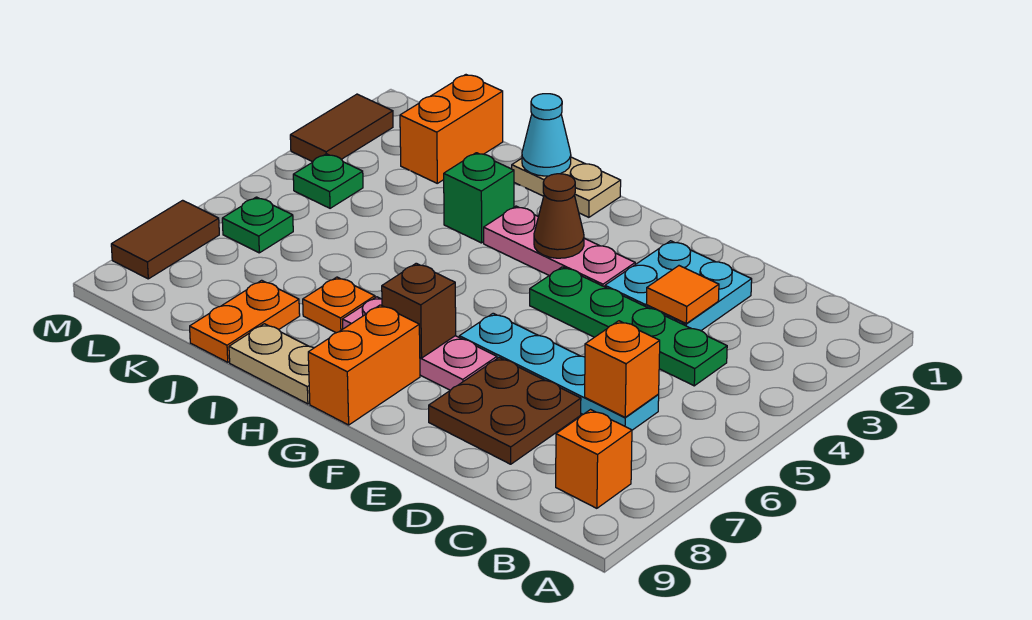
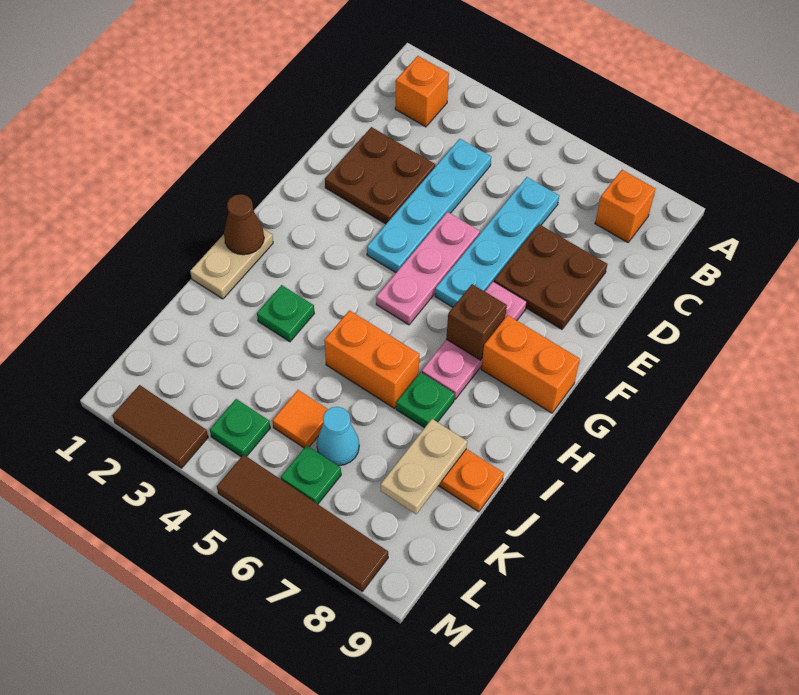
green 1x4 plate [530,267,727,386] -> cyan 1x4 plate [367,139,491,273]
orange 1x1 brick [585,321,660,417] -> orange 1x1 brick moved to [395,56,449,127]
cyan 2x2 plate [605,241,752,331] -> brown 2x2 plate [325,127,435,224]
orange 1x1 tile [646,266,719,323] -> orange 1x1 tile moved to [272,390,328,448]
pink 1x3 plate [484,206,635,287] -> pink 1x3 plate moved to [376,212,480,325]
brown 1x1 cone [534,174,584,258] -> brown 1x1 cone moved to [224,194,264,255]
tan 1x2 plate [229,324,314,404] -> tan 1x2 plate moved to [381,419,467,514]
cyan 1x1 cone [522,94,571,176] -> cyan 1x1 cone moved to [317,407,359,466]
green 1x1 brick [444,153,514,243] -> green 1x1 plate [257,285,314,342]
orange 1x1 plate [303,277,375,333] -> green 1x1 plate [396,372,455,428]
orange 1x2 brick [400,75,503,183] -> orange 1x2 brick moved to [324,310,419,408]
brown 1x2 tile [111,200,219,279] -> brown 1x4 tile [217,455,388,591]

